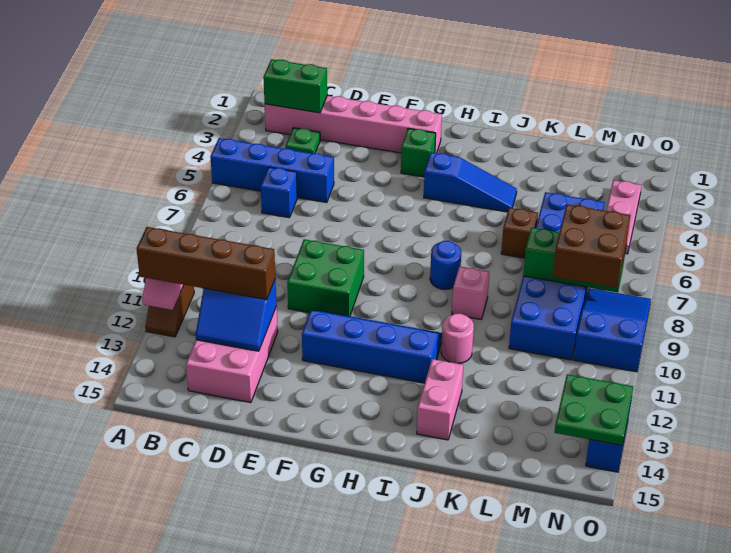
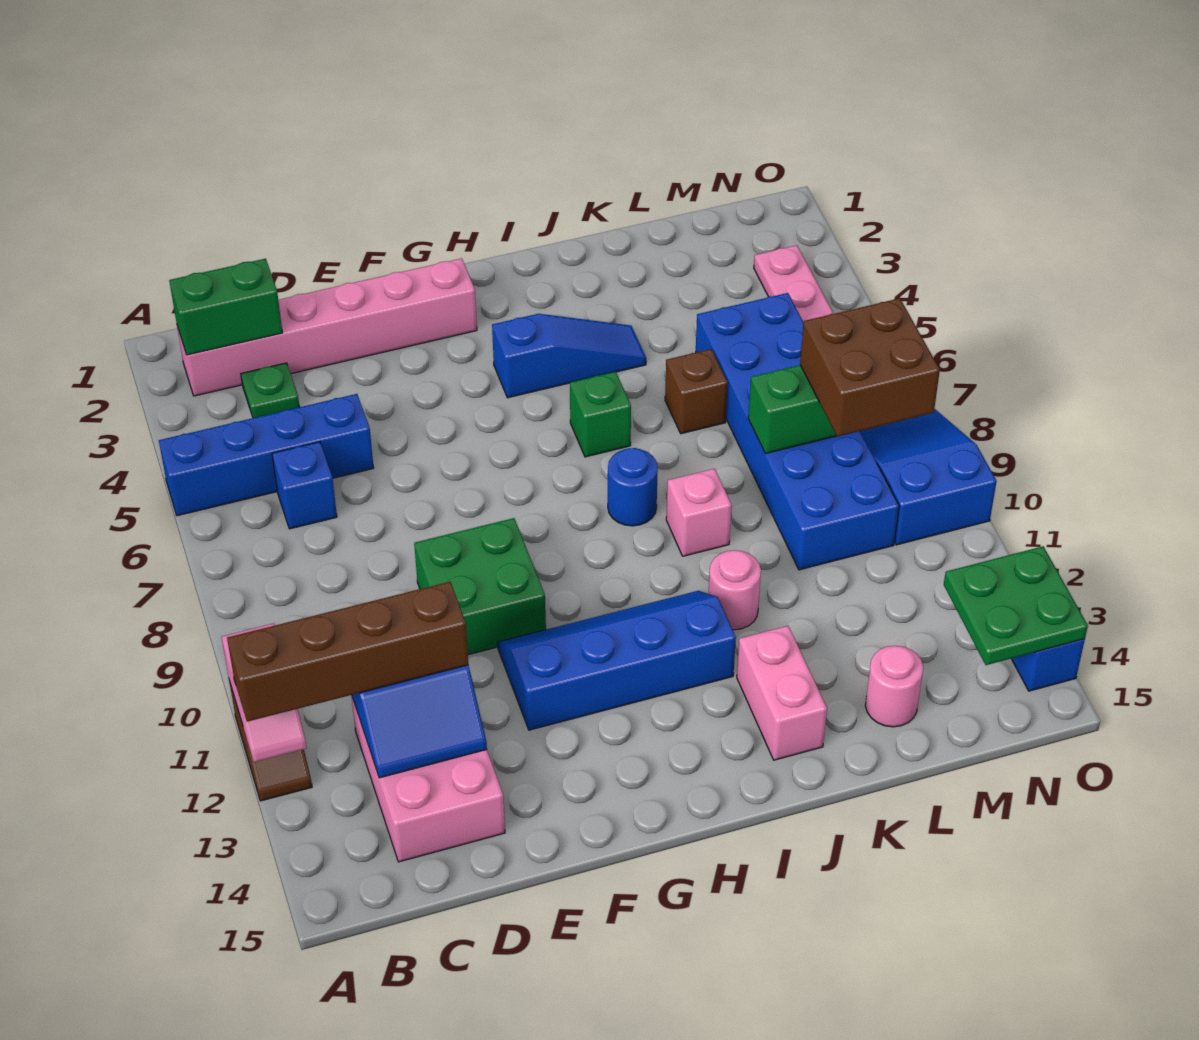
green 1x1 brick [401,128,436,177] -> green 1x1 brick moved to [570,372,631,457]
none -> pink 1x1 round brick [865,646,923,727]

